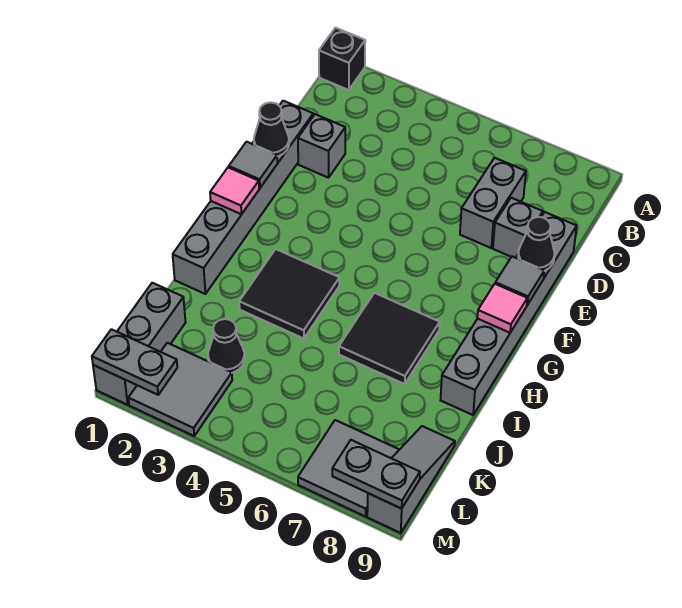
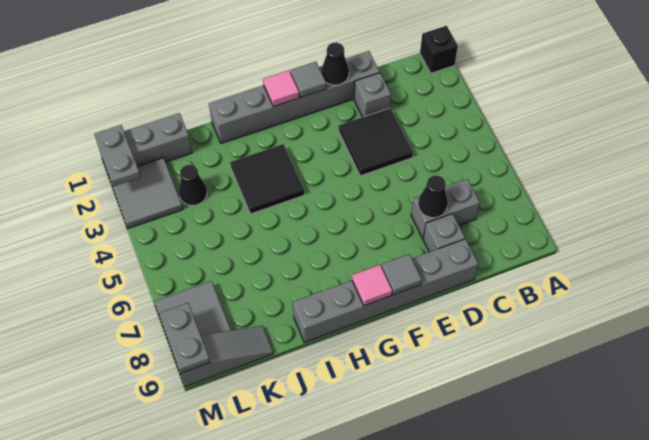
black 1x1 cone [518,217,554,271] -> black 1x1 cone moved to [418,175,448,218]
black 2x2 tile [339,293,440,384] -> black 2x2 tile moved to [339,108,413,176]

